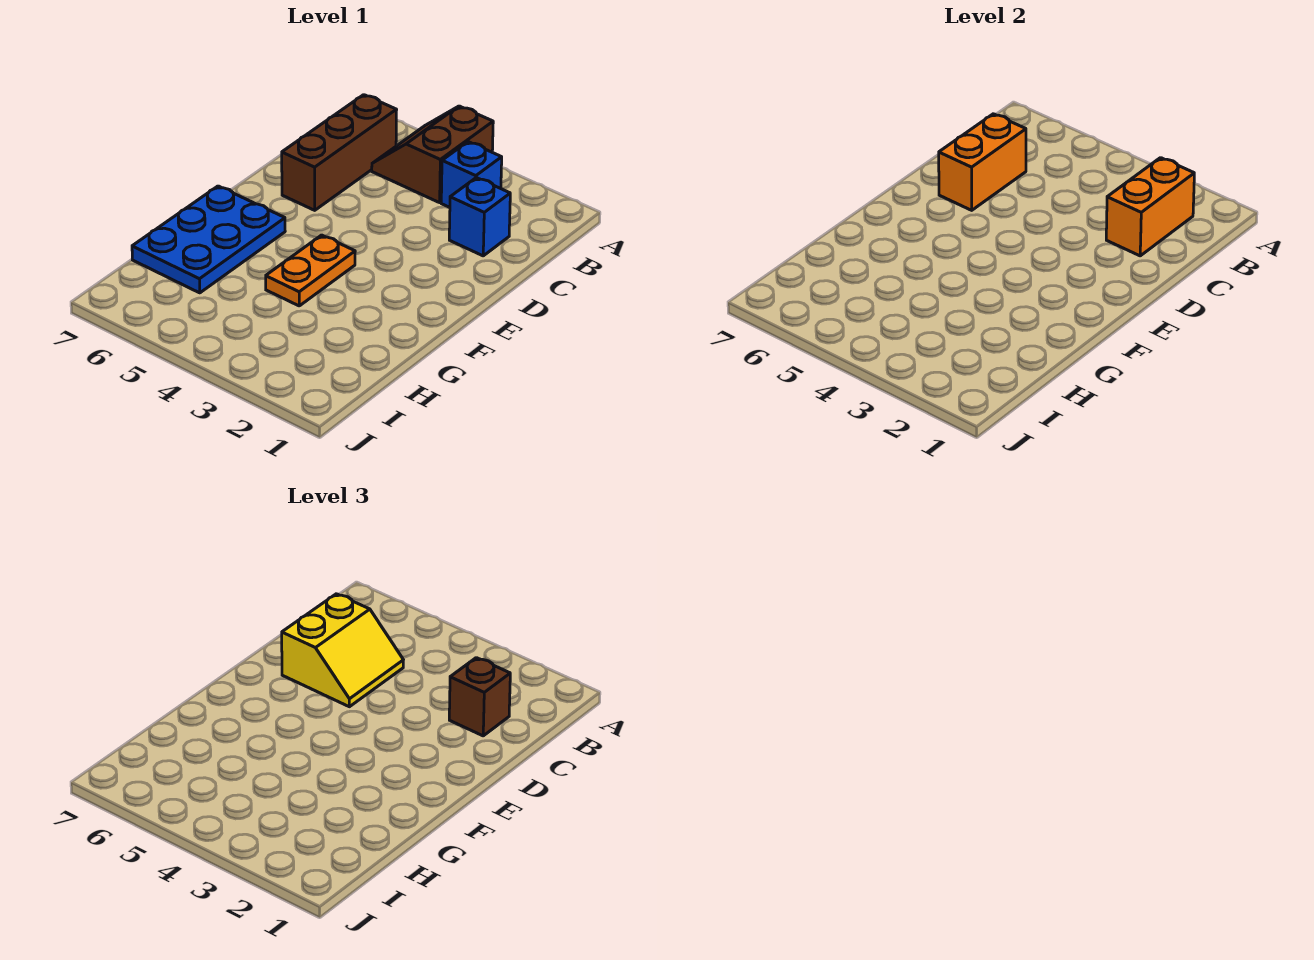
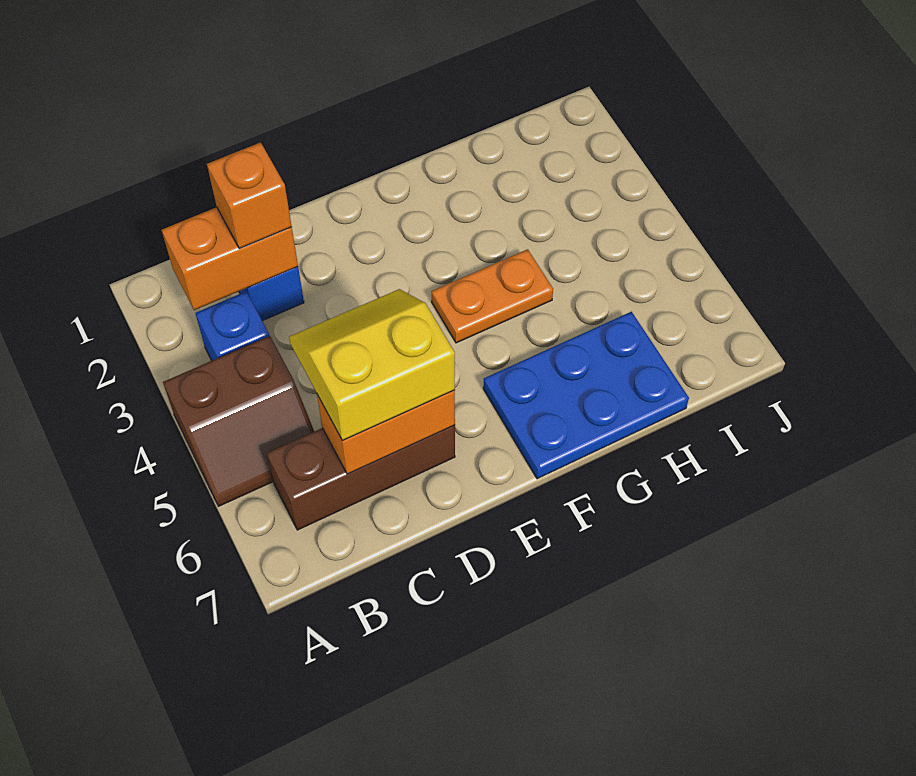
brown 1x1 brick [449,658,510,736] -> orange 1x1 brick [207,142,292,249]

